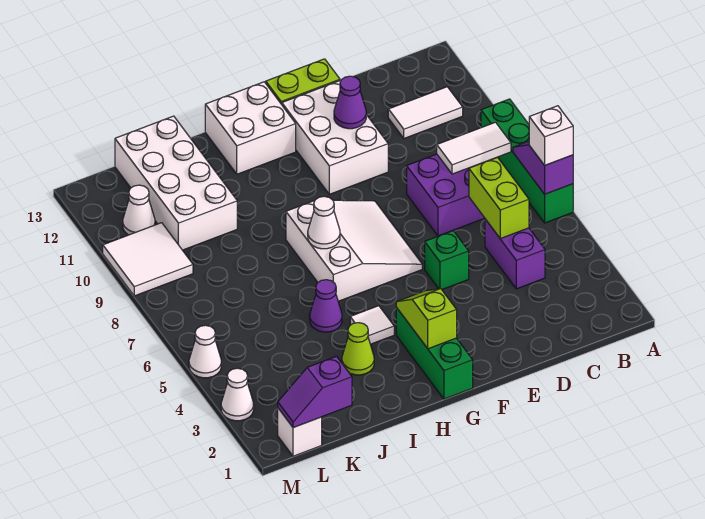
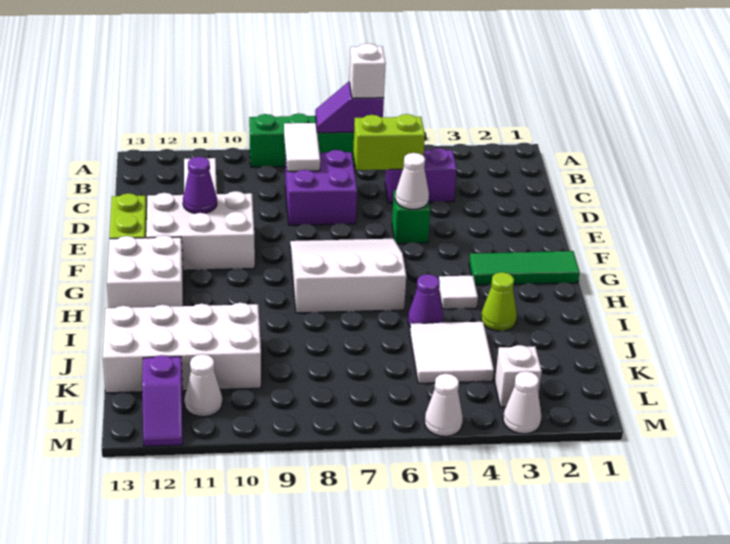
green 1x3 brick [396,308,473,399] -> green 1x3 tile [469,251,580,285]
lime 1x2 slope [396,289,457,349] -> none
white 1x1 cone [308,196,340,249] -> white 1x1 cone moved to [395,153,429,209]
purple 1x2 slope [278,356,352,428] -> purple 1x2 slope moved to [142,355,183,446]
white 1x1 brick [278,408,322,456] -> white 1x1 brick moved to [495,345,542,407]
white 2x2 tile [103,223,193,296] -> white 2x2 tile moved to [410,322,494,383]

